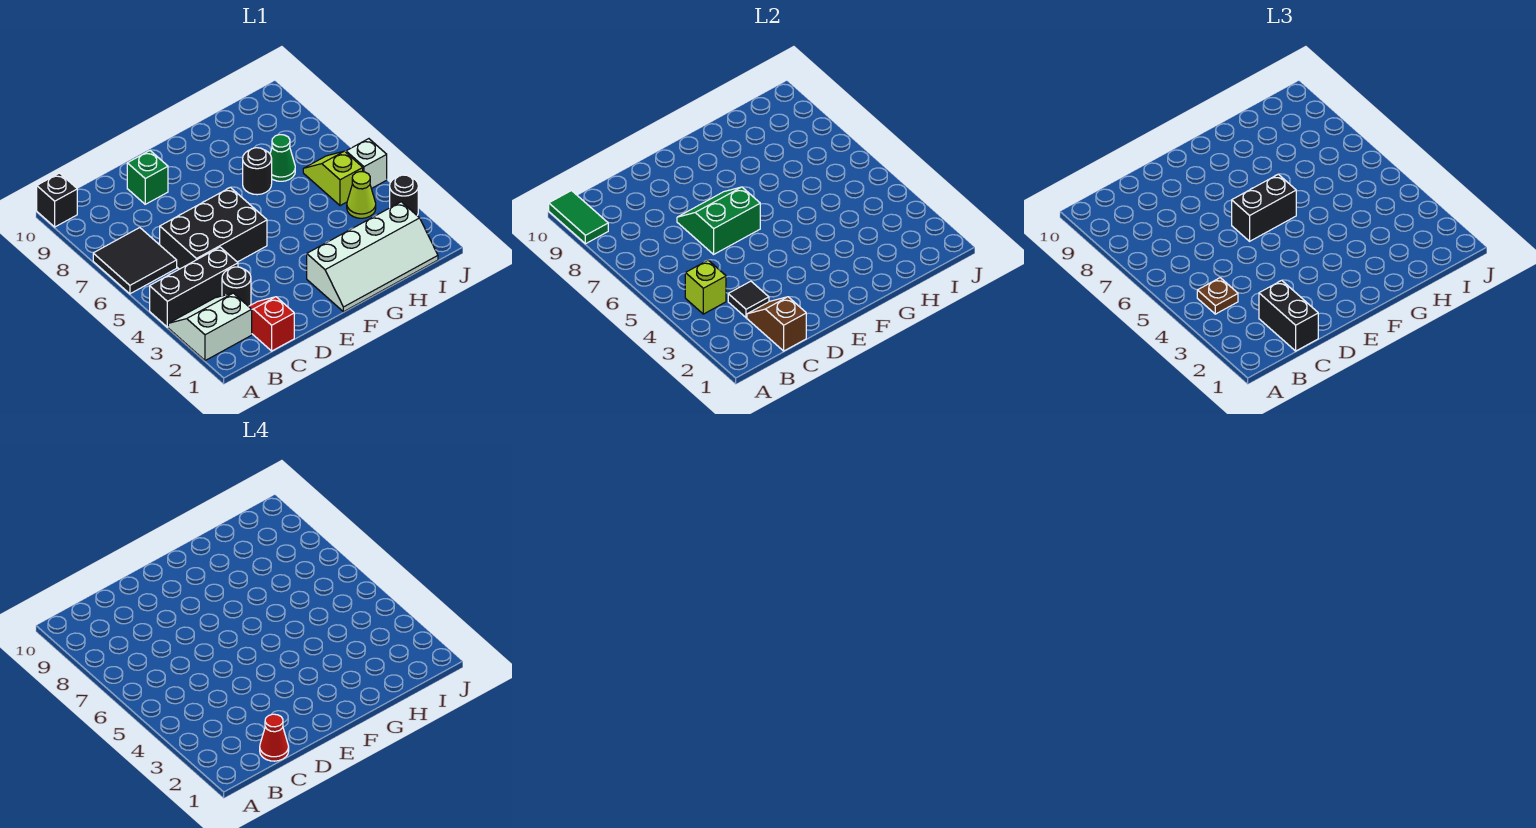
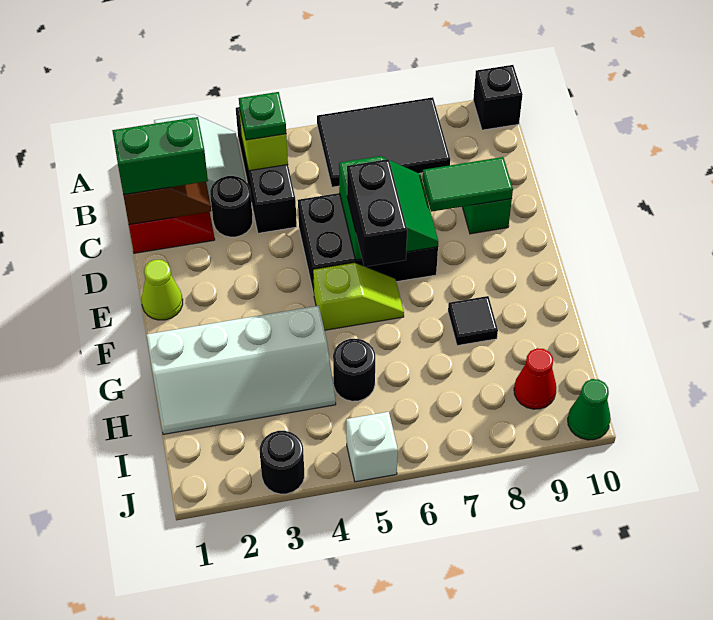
black 2x2 tile [93,228,177,294] -> black 2x3 tile [317,97,450,187]
green 1x2 tile [549,191,608,244] -> green 1x2 tile moved to [422,157,513,212]
brown 1x1 plate [1197,278,1238,314] -> green 1x1 plate [239,92,286,140]
black 1x2 brick [1259,280,1318,351] -> green 1x2 brick [112,117,208,195]
red 1x1 cone [260,714,289,761] -> red 1x1 cone moved to [514,348,556,409]
black 1x1 tile [728,281,769,318] -> black 1x1 tile moved to [448,296,498,346]
black 2x3 brick [160,187,267,269] -> black 2x3 brick turned to [298,193,438,294]
white 2x4 slope [307,202,438,312] -> white 2x4 slope turned to [147,306,336,434]
black 1x1 round brick [243,148,272,195] -> black 1x1 round brick moved to [333,339,375,401]
green 1x1 cone [270,135,295,181] -> green 1x1 cone moved to [568,379,611,440]
lime 1x1 cone [347,172,376,218] -> lime 1x1 cone moved to [142,260,183,320]
lime 1x2 slope [303,151,363,206] -> lime 1x2 slope moved to [313,262,404,330]

